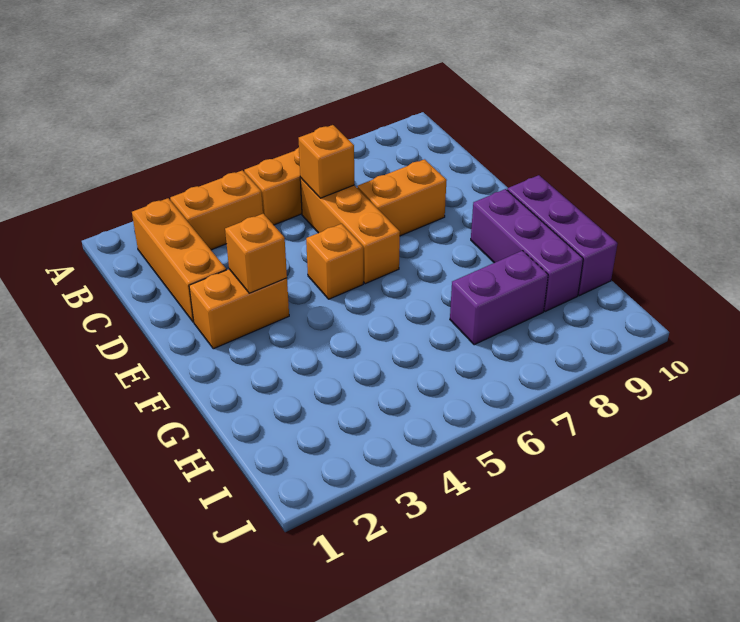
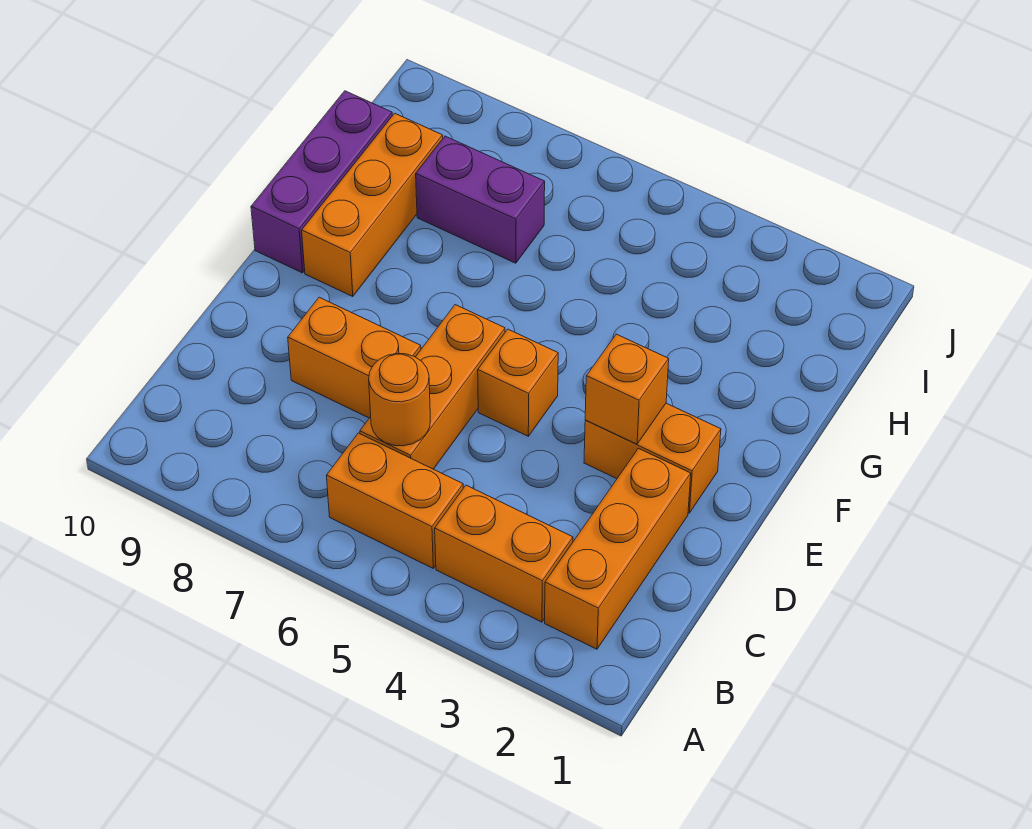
orange 1x1 brick [299,125,354,198] -> orange 1x1 round brick [369,353,430,446]
purple 1x3 brick [471,189,583,312] -> orange 1x3 brick [302,113,443,297]

